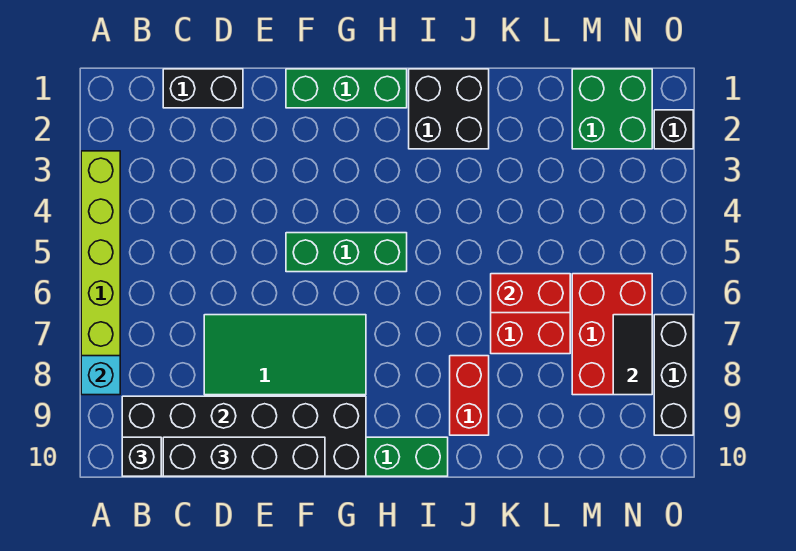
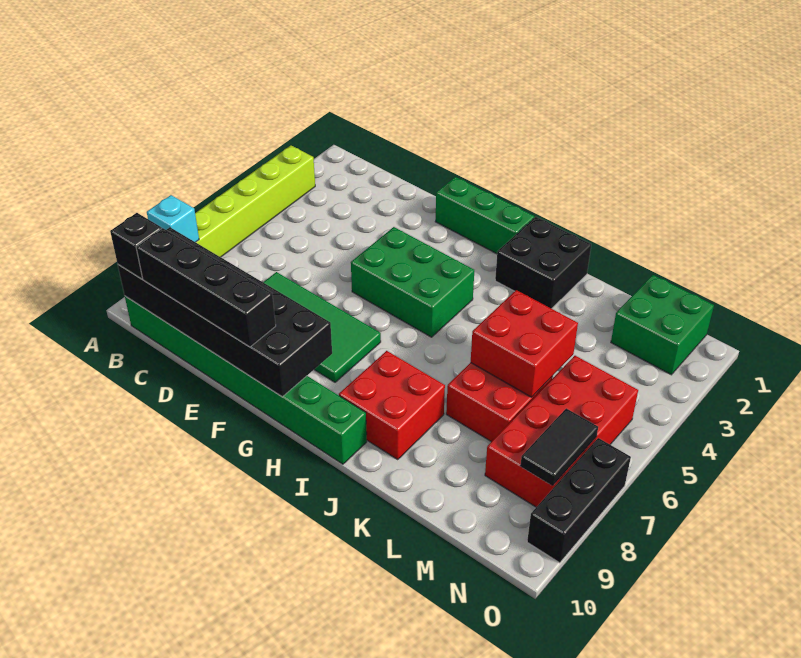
black 1x2 brick [163,69,243,108] -> none
green 1x3 brick [286,233,407,272] -> green 2x3 brick [351,227,474,337]
red 1x2 brick [450,356,489,435] -> red 2x2 brick [339,351,445,459]
red 1x2 brick [491,274,570,313] -> red 2x2 brick [471,290,578,397]
red 2x3 brick [572,274,652,395] -> red 2x4 brick [485,356,638,507]
black 1x1 brick [654,110,693,149] -> none

